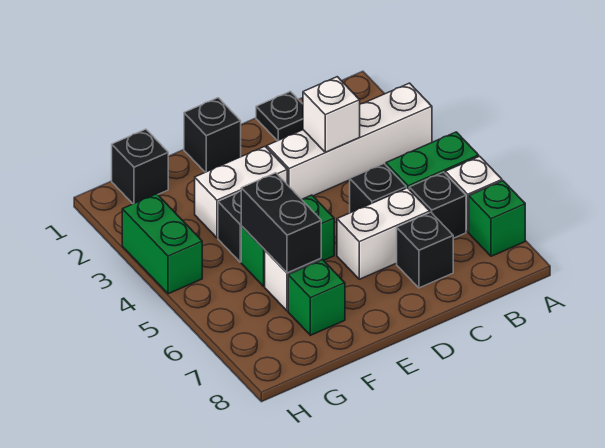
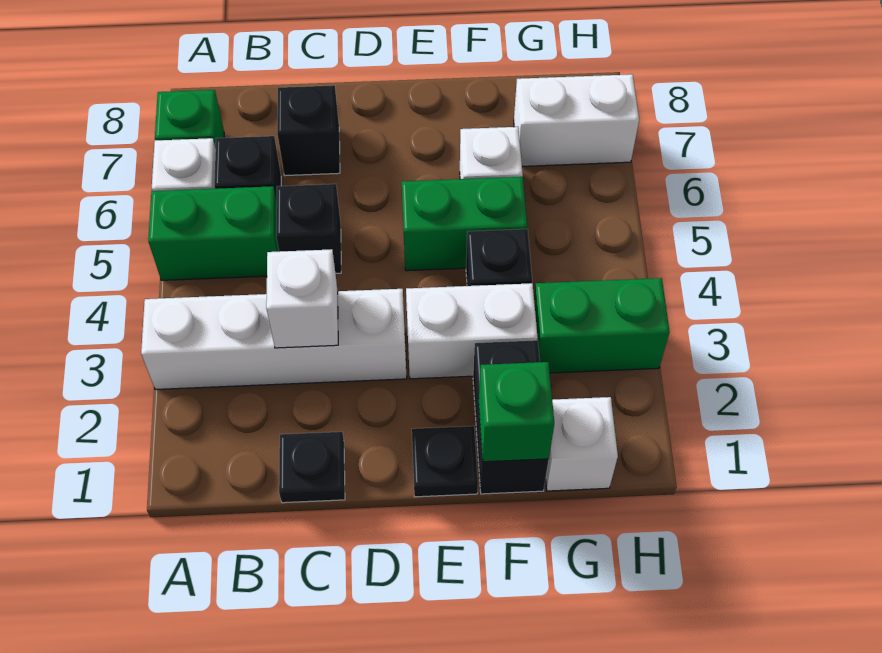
white 1x2 brick [337,188,430,279] -> white 1x2 brick moved to [514,74,639,166]
black 1x1 brick [184,98,241,172] -> black 1x1 plate [412,426,478,497]
black 1x2 brick [241,173,321,273] -> black 1x2 brick moved to [473,340,549,494]
green 1x1 brick [288,260,345,335] -> green 1x1 brick moved to [479,362,554,462]
black 1x1 brick [112,129,168,204] -> white 1x1 brick [546,397,618,491]
green 1x2 brick [122,194,202,294] -> green 1x2 brick turned to [534,278,670,373]

